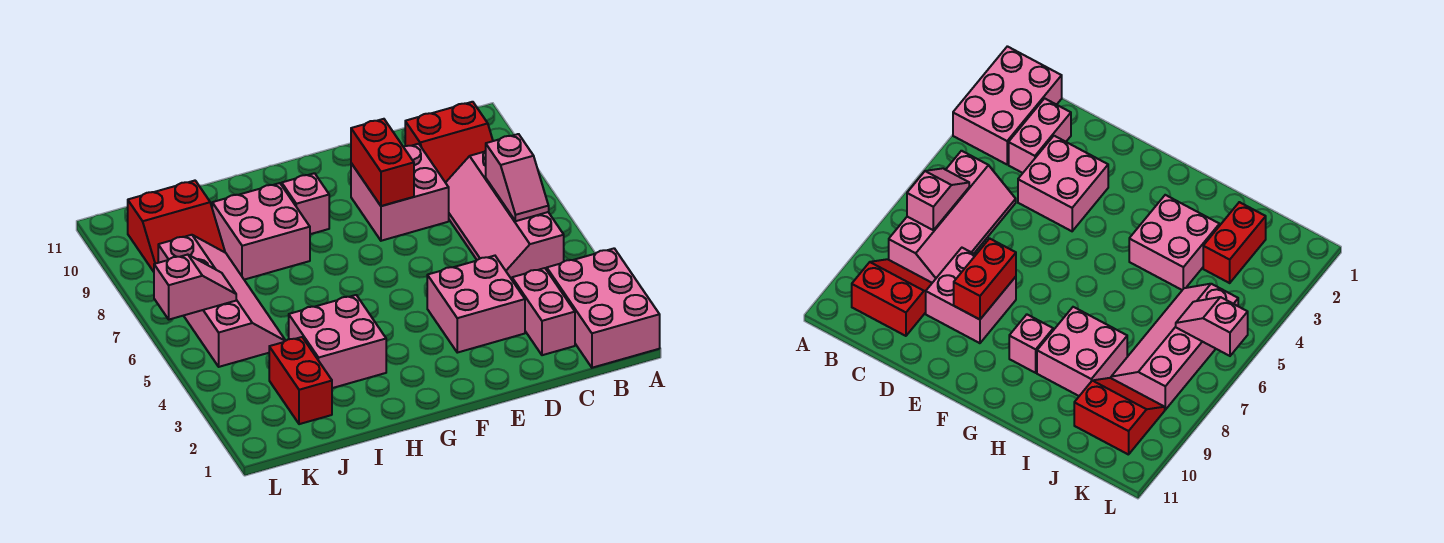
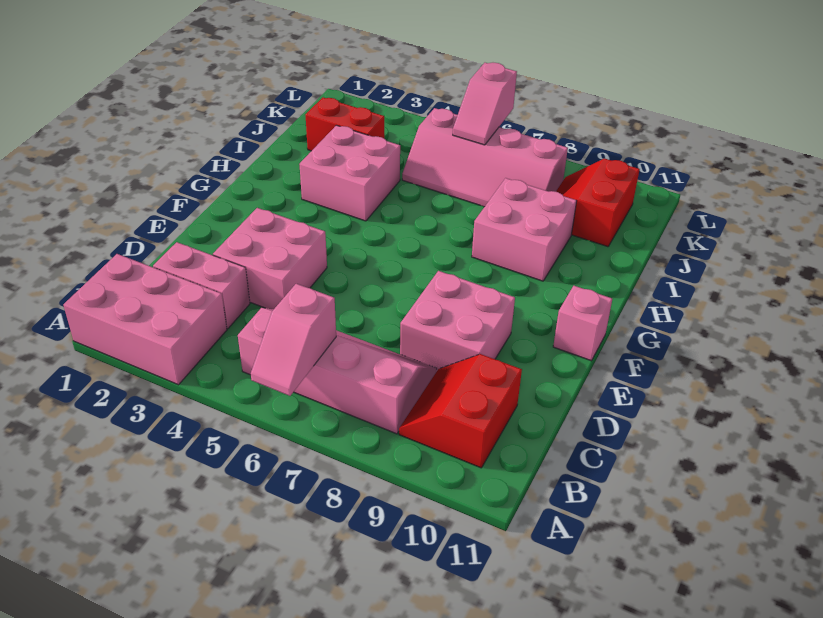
pink 1x2 slope [486,134,549,221] -> pink 1x2 slope turned to [251,284,336,396]
red 1x2 brick [351,119,414,206] -> none
pink 1x1 brick [282,173,329,234] -> pink 1x1 brick moved to [553,286,612,361]

